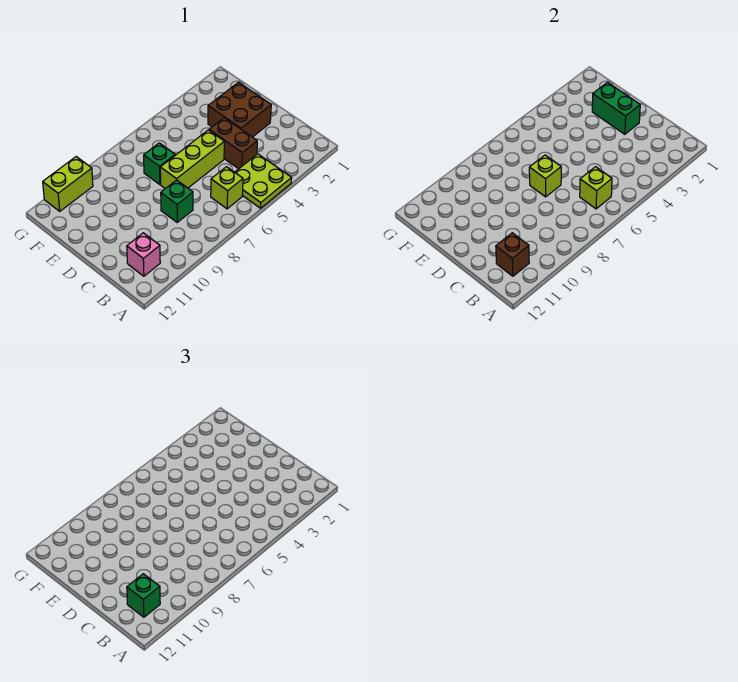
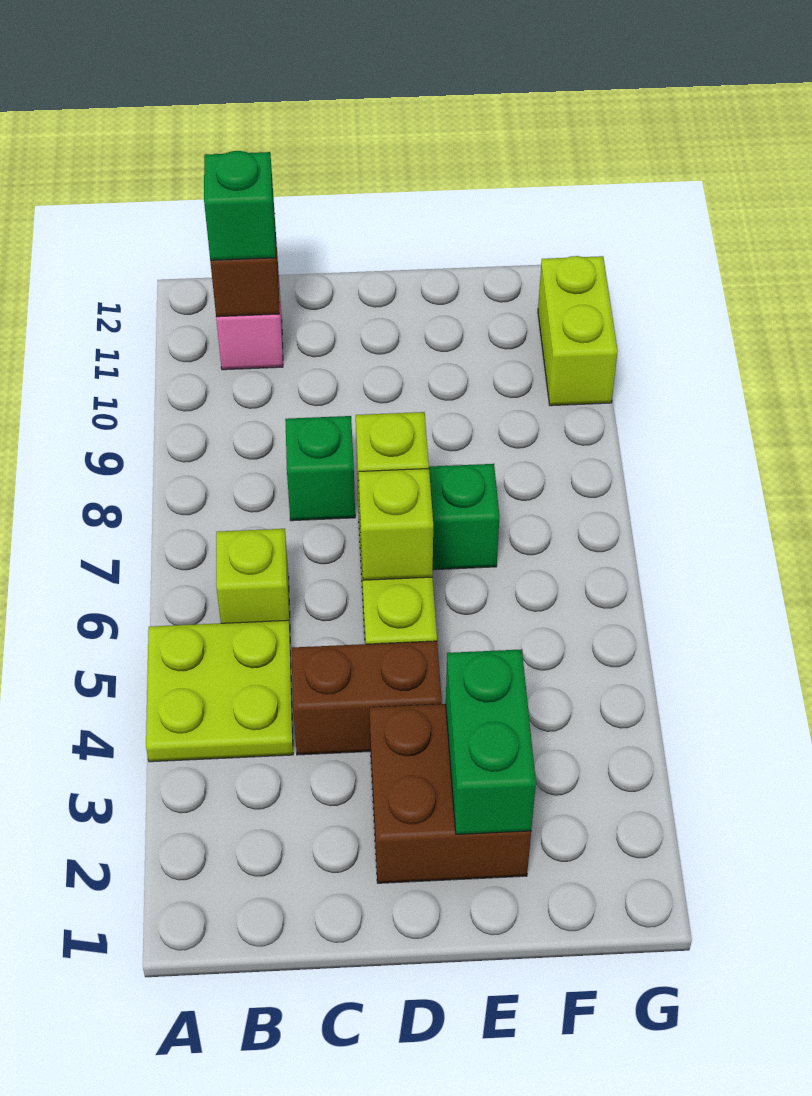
lime 1x1 brick [580,167,612,209] -> lime 1x1 brick moved to [359,469,433,580]
green 1x2 brick [592,82,640,134] -> green 1x2 brick turned to [446,649,536,834]

